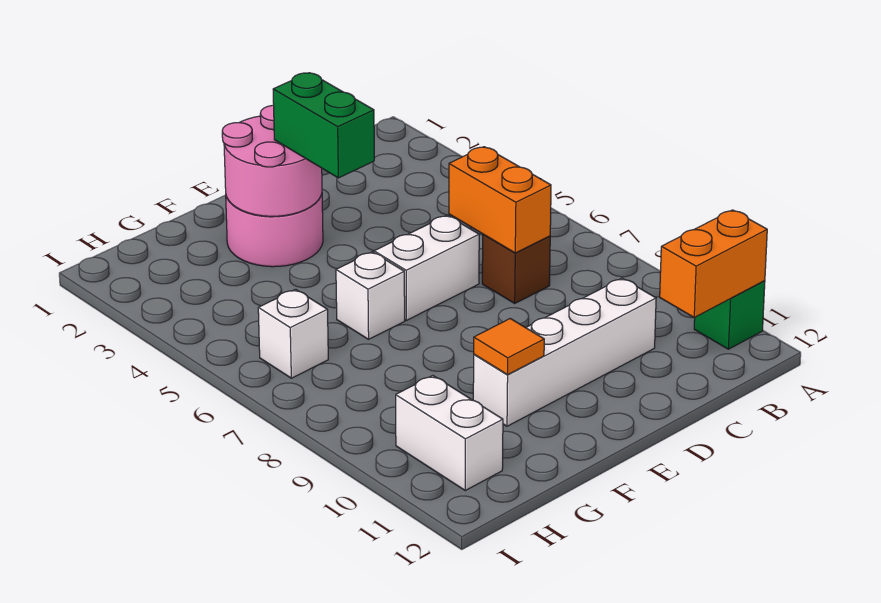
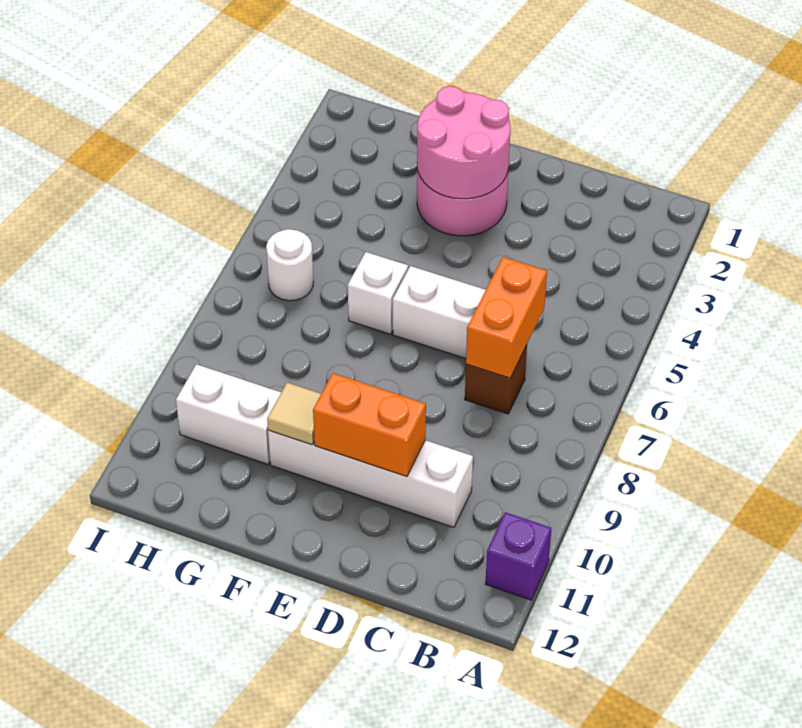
green 1x1 brick [694,281,765,349] -> purple 1x1 brick [485,512,551,600]
orange 1x2 brick [660,210,767,318] -> orange 1x2 brick moved to [313,373,426,476]
green 1x2 brick [273,73,374,178] -> none
orange 1x1 tile [474,319,544,375] -> tan 1x1 tile [267,383,321,445]
white 1x1 brick [258,289,328,378] -> white 1x1 round brick [266,229,313,301]
white 1x2 brick [396,376,503,490] -> white 1x2 brick turned to [176,364,281,464]

